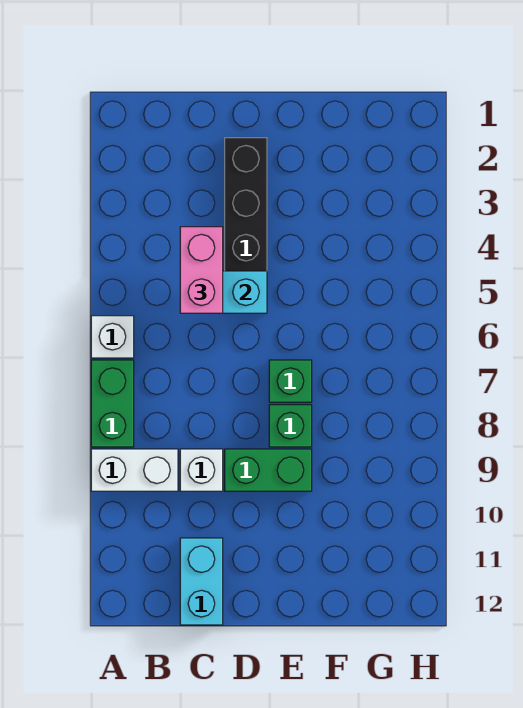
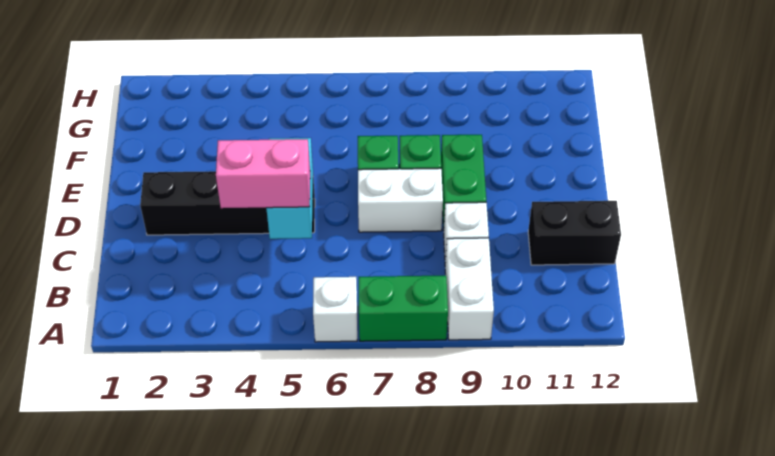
cyan 1x2 brick [180,538,223,625] -> black 1x2 brick [528,201,621,265]
none -> white 1x2 brick [358,168,443,232]

